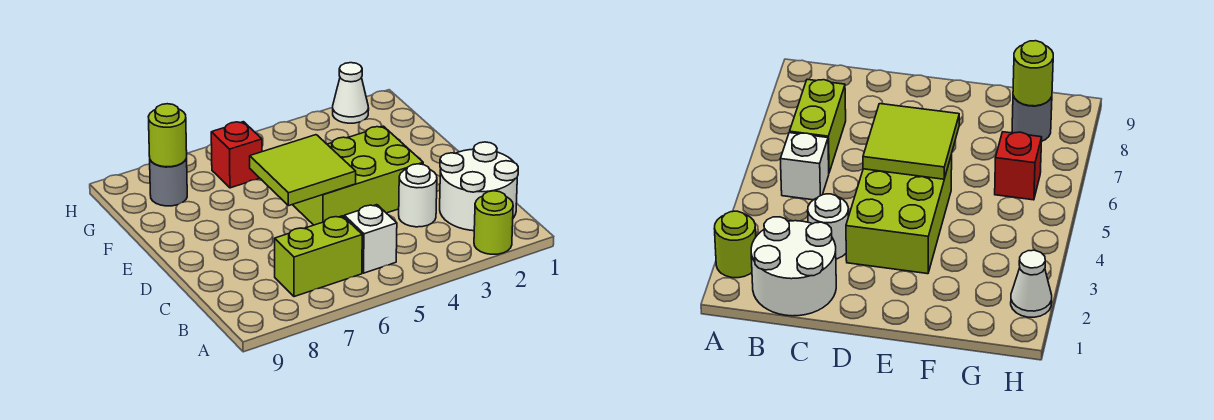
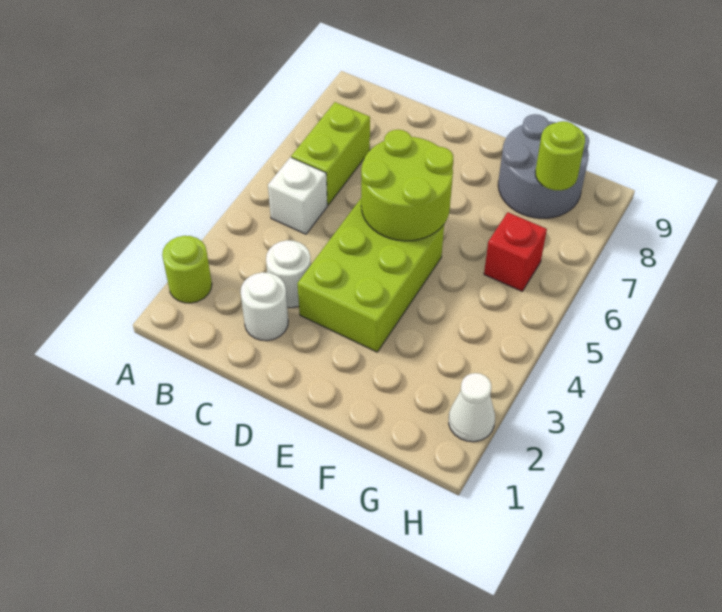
white 2x2 round brick [440,142,518,231] -> white 1x1 round brick [241,272,288,341]
lime 2x2 tile [250,135,356,206] -> lime 2x2 round brick [361,130,453,241]
grey 1x1 round brick [150,159,187,206] -> grey 2x2 round brick [498,114,589,218]

